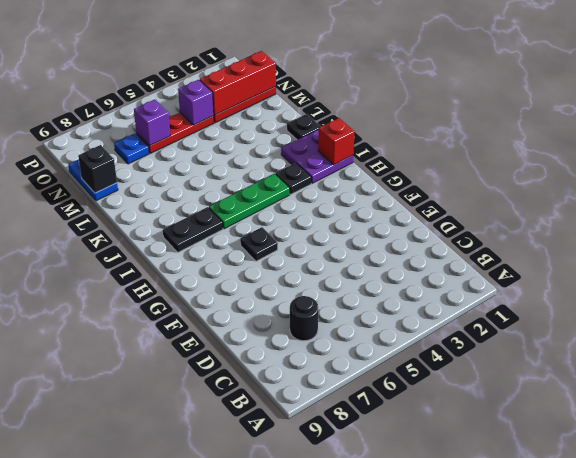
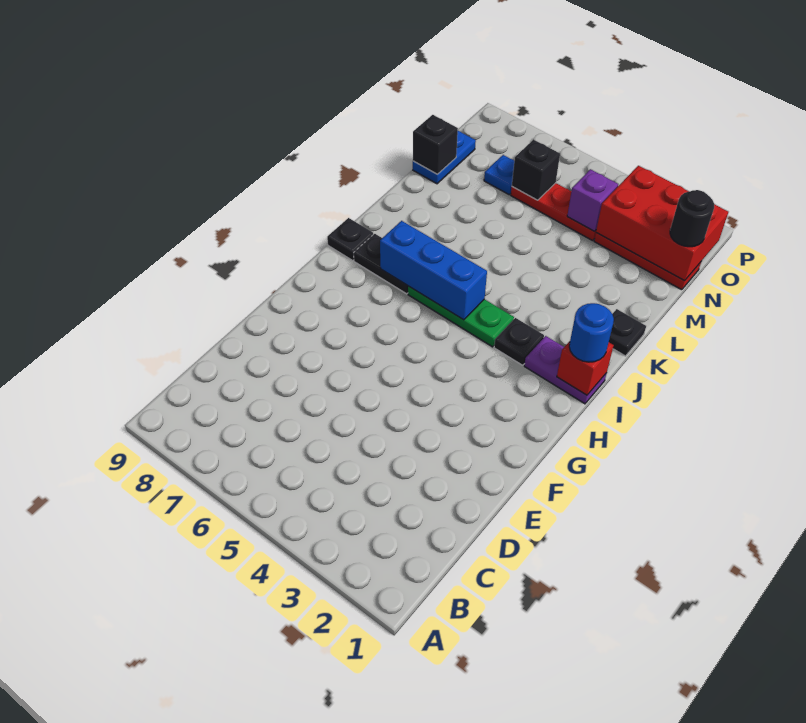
black 1x1 round brick [290,296,318,341] -> black 1x1 round brick moved to [670,190,714,247]
black 1x1 plate [240,227,278,261] -> black 1x1 plate moved to [327,218,373,260]
purple 2x2 plate [281,129,353,183] -> purple 1x2 plate [524,336,607,404]
none -> blue 1x1 round brick [569,303,614,362]
none -> blue 1x3 brick [380,221,487,320]
red 1x3 brick [200,51,276,115] -> red 2x3 brick [596,166,728,281]
purple 1x1 brick [134,100,170,146] -> black 1x1 brick [512,139,560,200]

